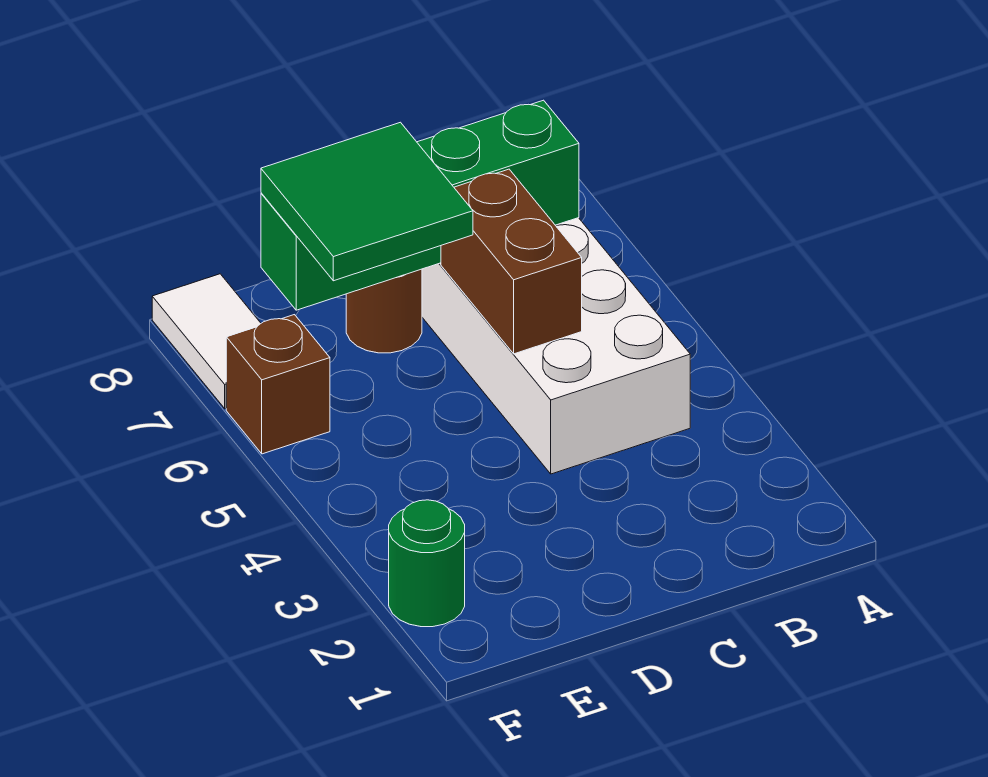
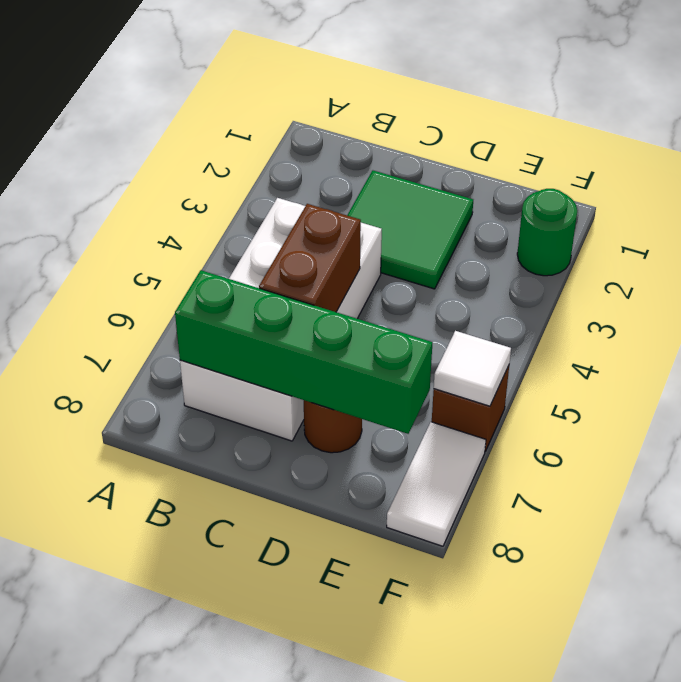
green 2x2 tile [261,122,473,281] -> green 2x2 tile moved to [347,171,473,289]
none -> white 1x1 tile [434,331,511,406]

